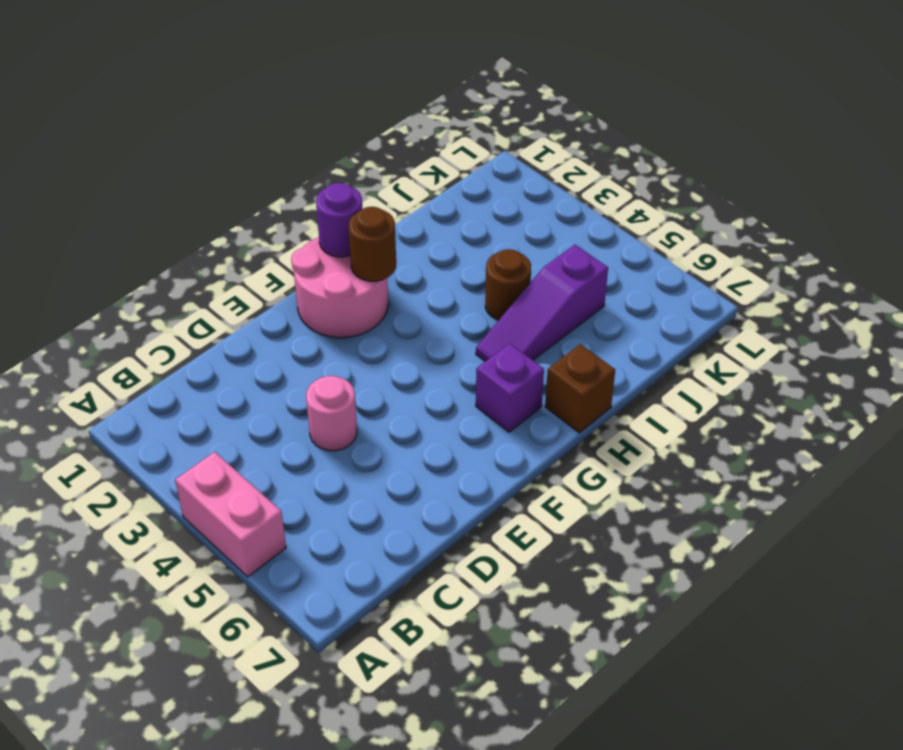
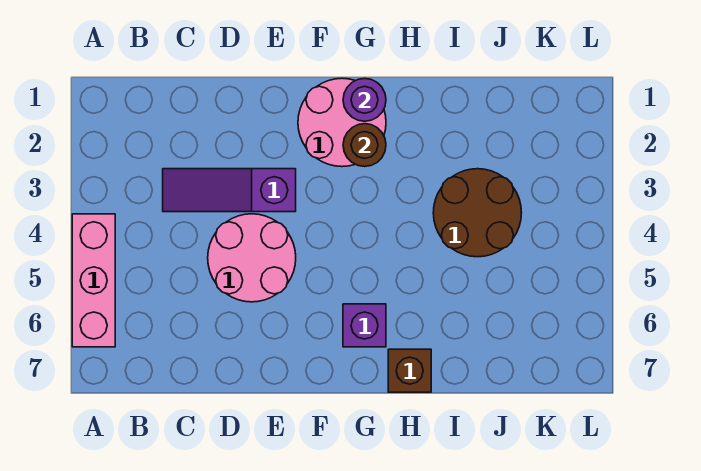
pink 1x2 brick [175,452,286,577] -> pink 1x3 brick [72,214,115,347]
pink 1x1 round brick [306,376,357,451] -> pink 2x2 round brick [208,214,296,302]
purple 1x3 slope [476,245,608,361] -> purple 1x3 slope moved to [163,169,296,212]
brown 1x1 round brick [485,249,531,320] -> brown 2x2 round brick [433,169,522,257]

